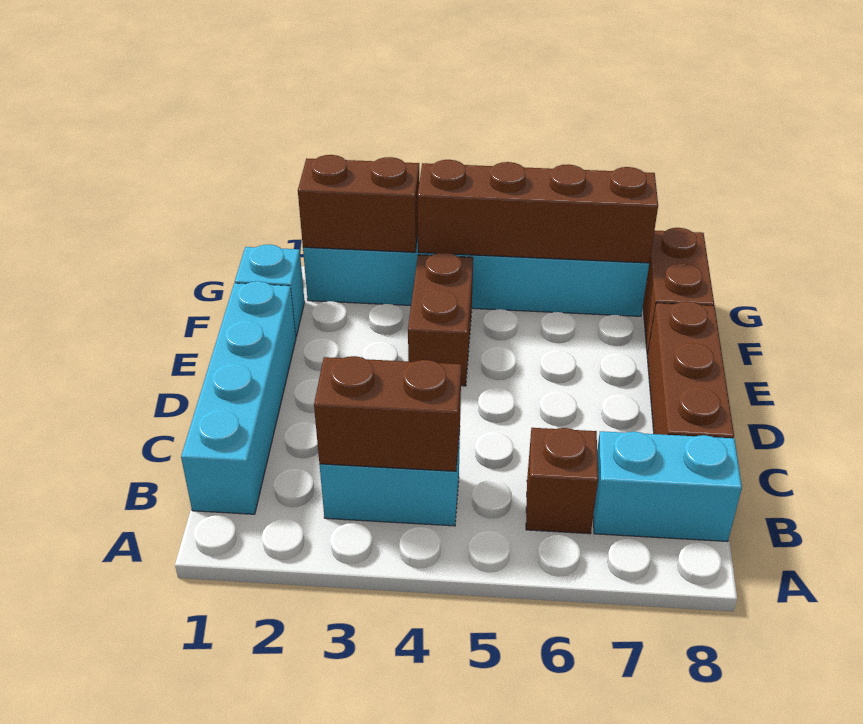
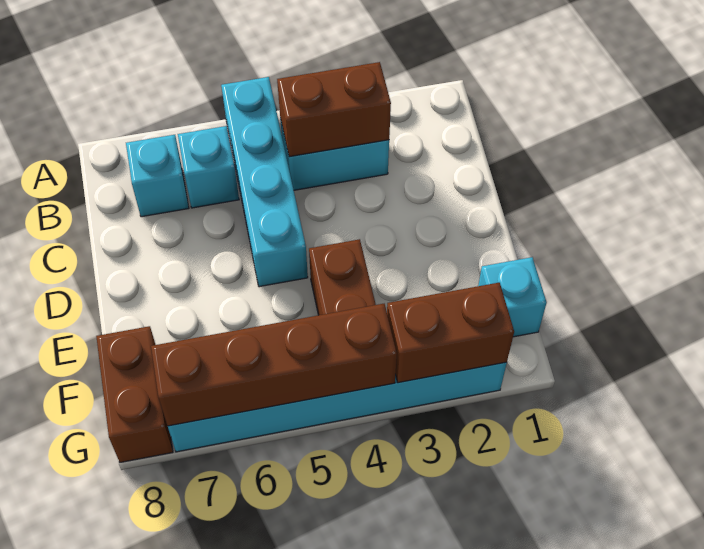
cyan 1x4 brick [181,281,296,514] -> cyan 1x4 brick moved to [221,77,308,287]
brown 1x1 brick [526,428,598,534] -> cyan 1x1 brick [178,126,239,208]
cyan 1x2 brick [593,431,742,542] -> cyan 1x1 brick [126,135,189,217]
brown 1x3 brick [647,301,734,438] -> none

